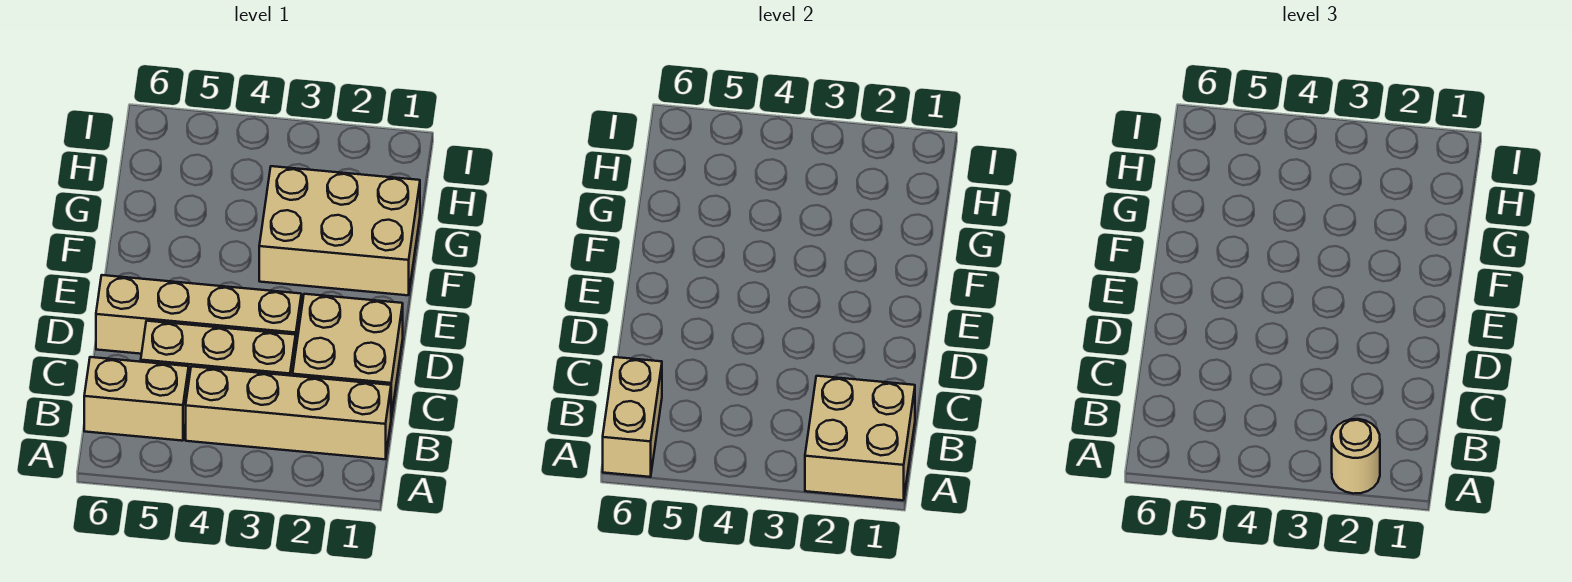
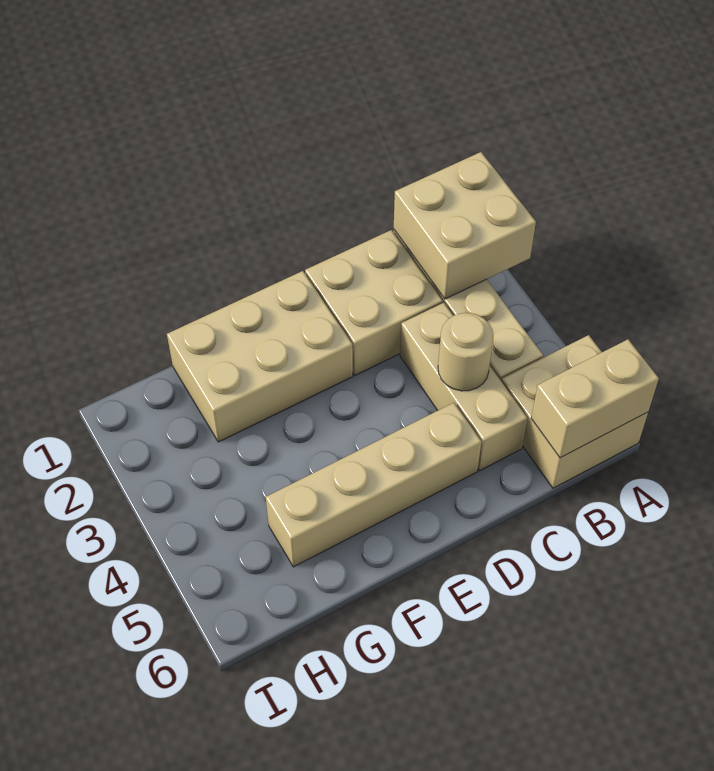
tan 1x1 round brick [1332,419,1380,494] -> tan 1x1 round brick moved to [438,313,493,391]
tan 1x2 brick [84,357,189,441] -> tan 2x2 brick [501,335,648,488]
tan 1x4 brick [96,275,301,354] -> tan 1x4 brick turned to [266,403,481,567]
tan 2x3 brick [259,166,420,295] -> tan 2x3 brick turned to [167,271,353,442]

